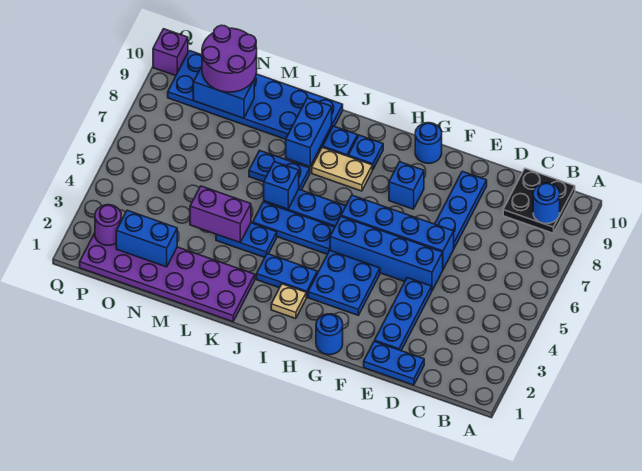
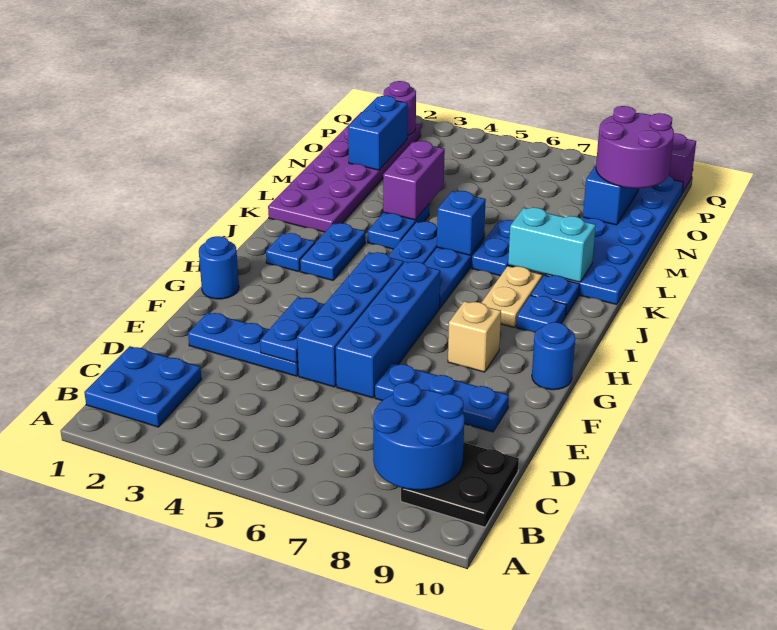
blue 1x1 round brick [533,183,560,224] -> blue 2x2 round brick [373,382,464,490]
blue 1x2 plate [364,341,424,385] -> blue 1x2 plate moved to [260,297,324,363]
blue 2x2 plate [308,251,380,315] -> blue 2x2 plate moved to [84,346,202,427]
blue 1x1 brick [389,162,424,209] -> tan 1x1 brick [448,301,501,372]
tan 1x1 plate [271,284,306,319] -> blue 1x1 plate [266,233,315,272]
blue 1x2 brick [286,98,332,167] -> cyan 1x2 brick [508,207,596,282]

